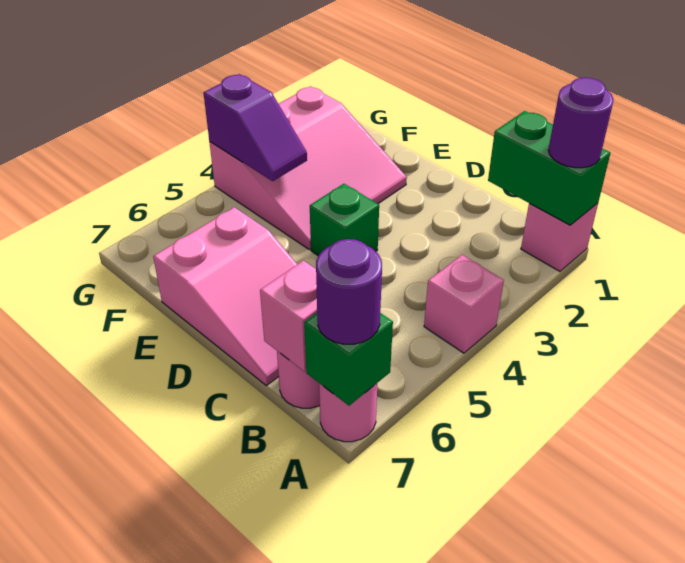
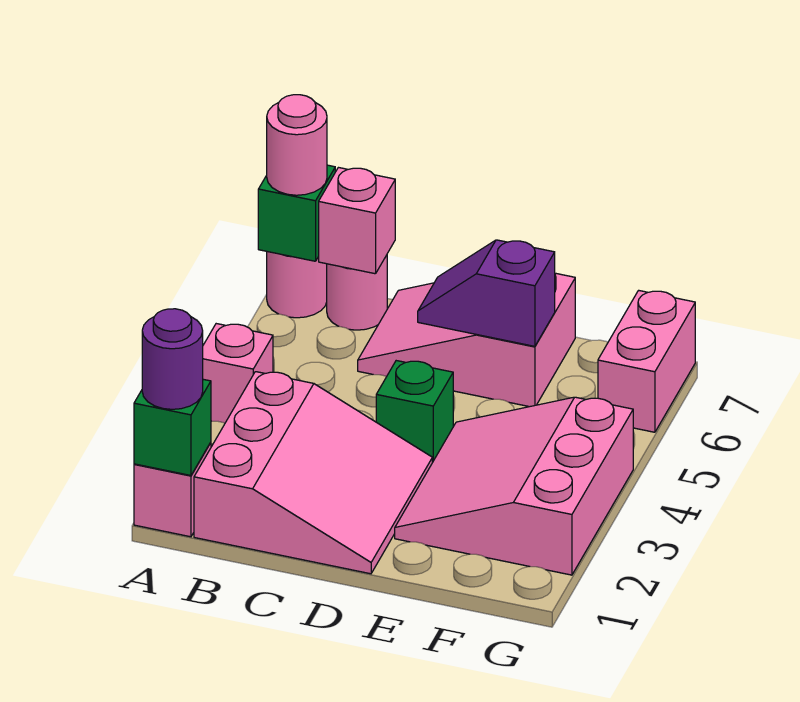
green 1x2 brick [488,111,610,225] -> green 1x1 brick [134,379,211,475]
purple 1x1 round brick [316,239,382,344] -> pink 1x1 round brick [267,95,327,195]
none -> pink 3x3 slope [194,372,432,574]
purple 1x2 slope [204,74,307,181] -> purple 1x2 slope moved to [418,240,555,346]
none -> pink 1x2 brick [598,290,695,432]

